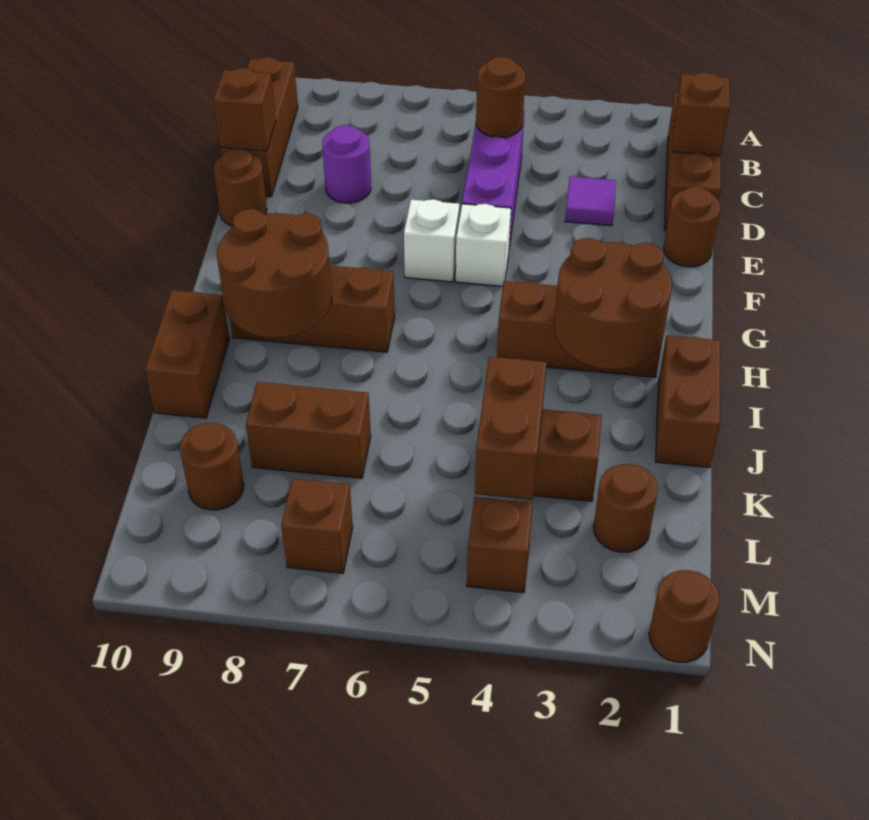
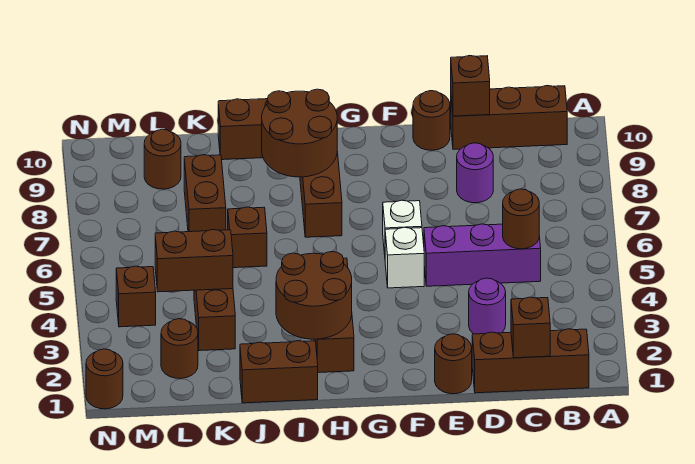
purple 1x1 tile [565,176,616,226] -> purple 1x1 round brick [469,278,506,334]
brown 1x1 brick [281,479,353,573] -> brown 1x1 brick moved to [228,207,267,268]

